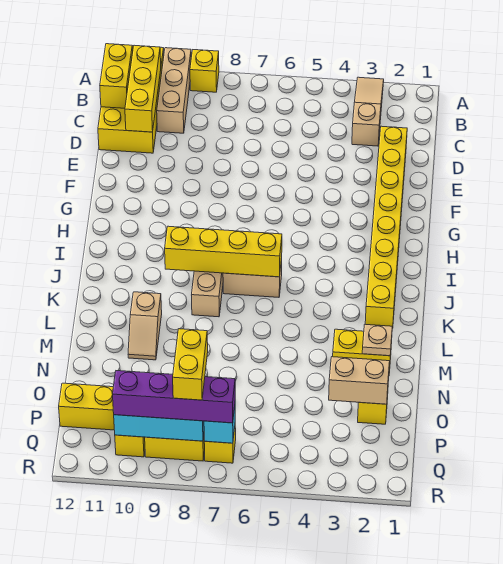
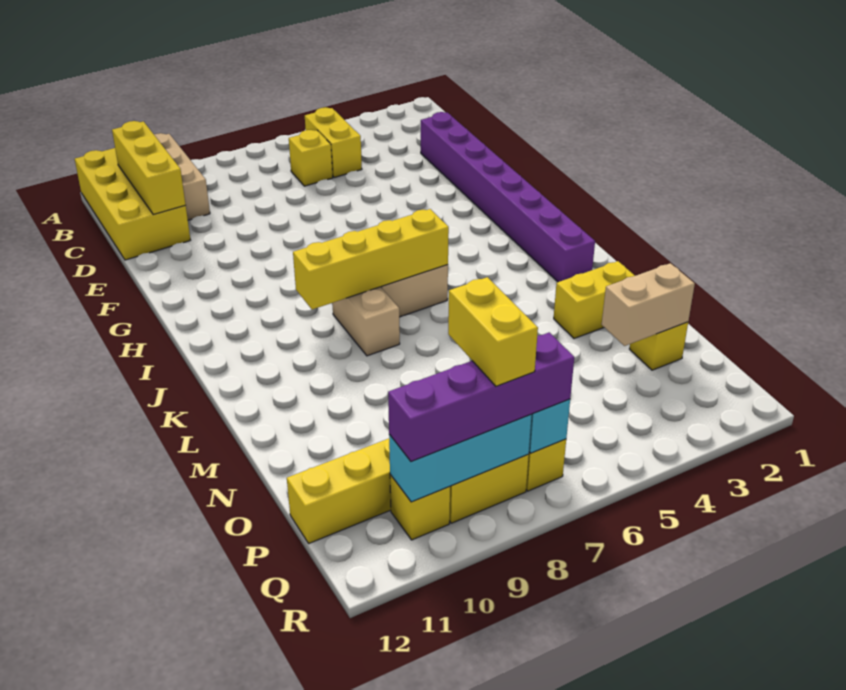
tan 1x3 slope [352,77,384,146] -> none
yellow 1x1 brick [190,50,219,92] -> yellow 1x1 brick moved to [289,130,333,186]
yellow 1x2 brick [100,44,133,108] -> yellow 1x2 brick moved to [305,107,362,178]
yellow 1x8 brick [365,126,407,329] -> purple 1x8 brick [421,112,595,282]
tan 1x2 slope [128,292,162,360] -> none
tan 1x1 plate [362,324,392,356] -> none

